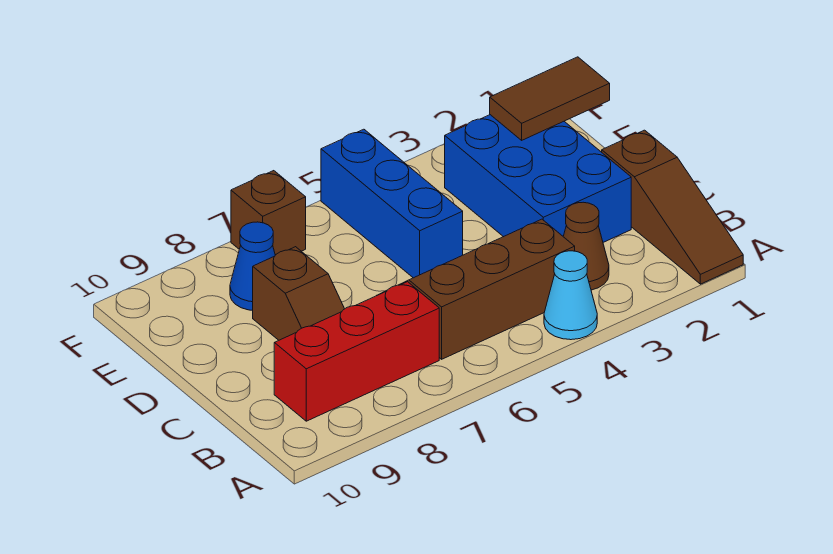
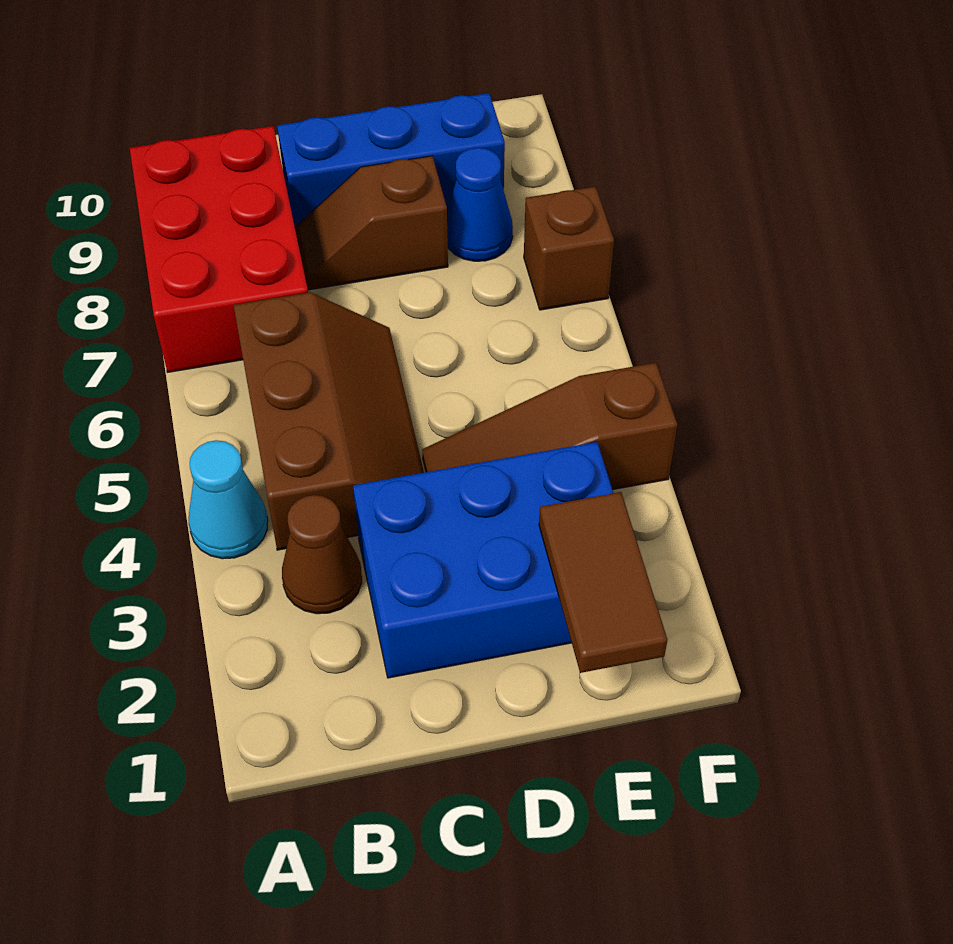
brown 1x3 slope [602,130,743,284] -> brown 1x3 slope moved to [422,363,677,490]
red 1x3 brick [274,282,439,421] -> red 2x3 brick [130,126,308,372]
blue 1x3 brick [321,129,463,278] -> blue 1x3 brick moved to [277,93,505,227]

